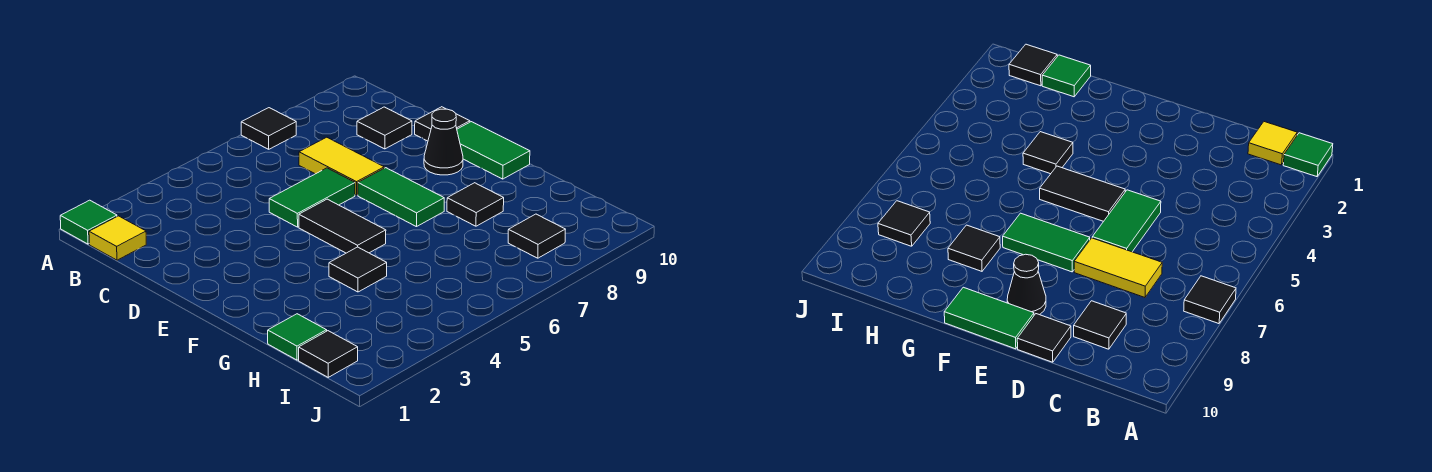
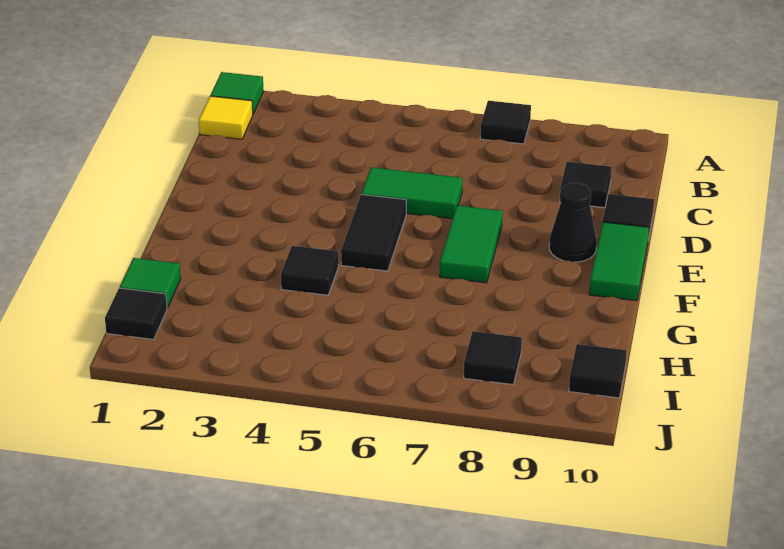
yellow 1x2 tile [299,137,384,195] -> none
black 1x1 tile [447,183,504,226] -> black 1x1 tile moved to [569,344,627,398]

